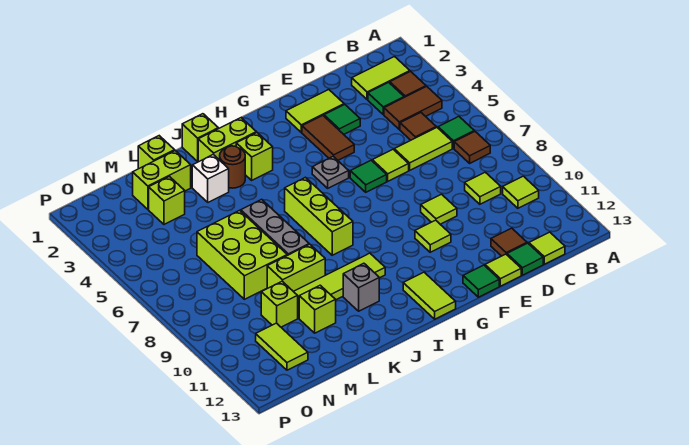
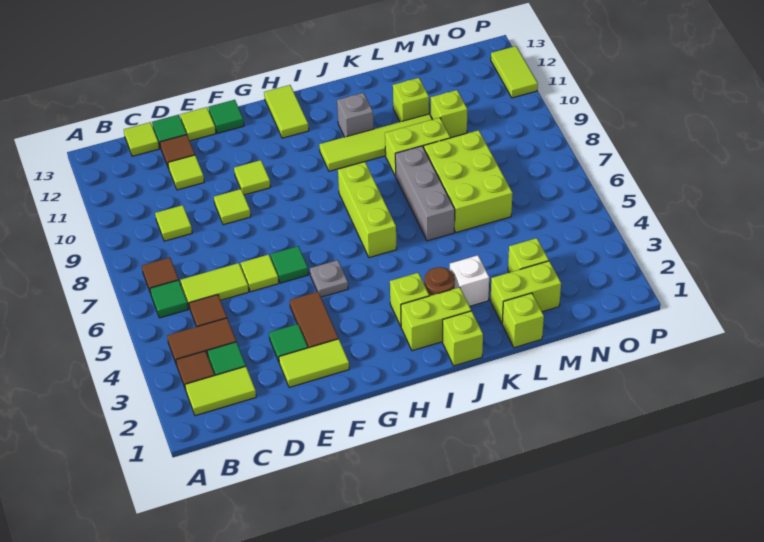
lime 1x1 tile [503,176,539,208] -> lime 1x1 tile moved to [168,155,204,190]
lime 1x2 tile [256,323,308,370] -> lime 1x2 tile moved to [491,46,538,98]

